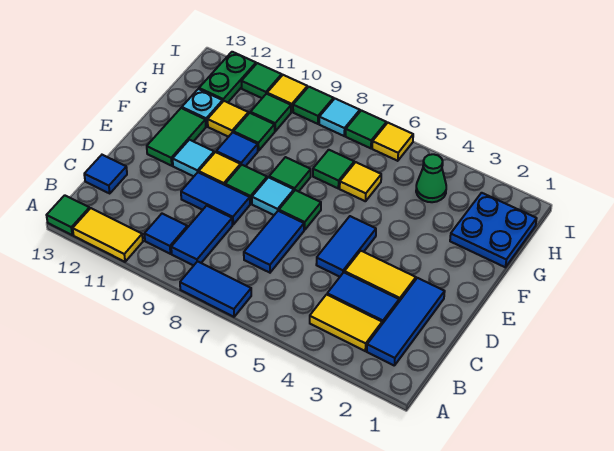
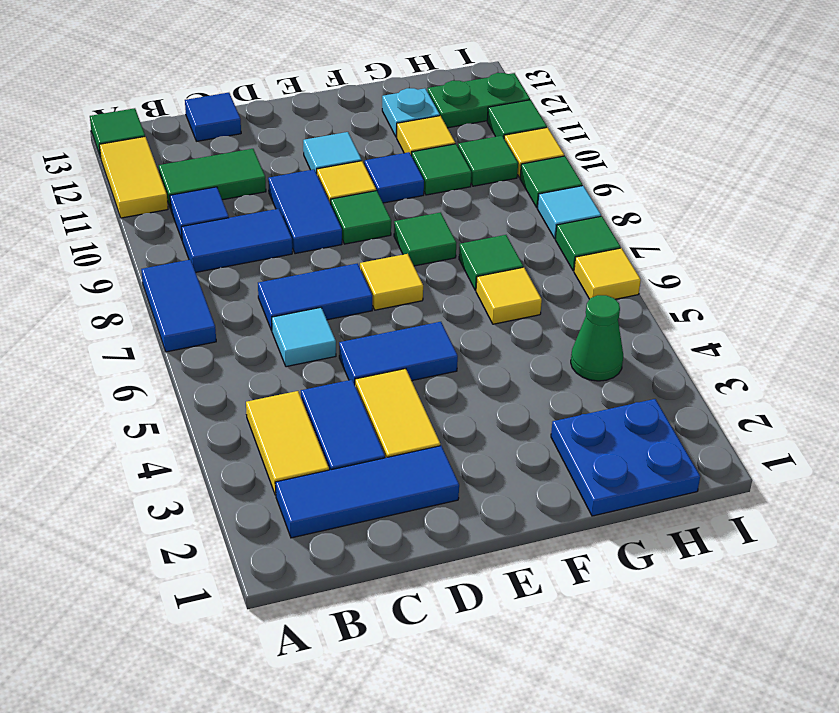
green 1x1 tile [279,190,321,230] -> yellow 1x1 tile [360,254,423,310]
cyan 1x1 tile [252,177,294,215] -> cyan 1x1 tile moved to [272,307,336,367]
green 1x2 tile [147,108,206,166] -> green 1x2 tile moved to [159,149,266,209]

